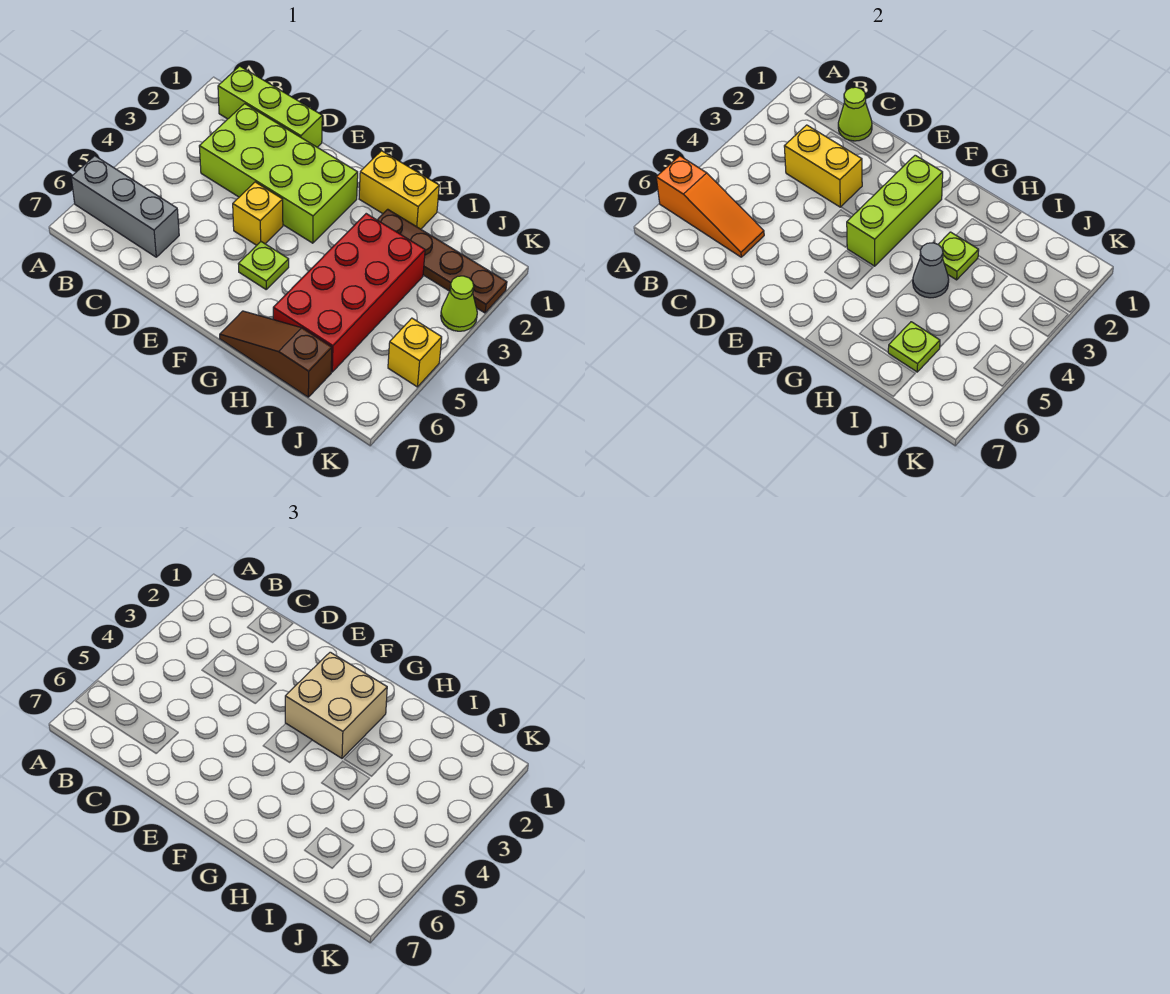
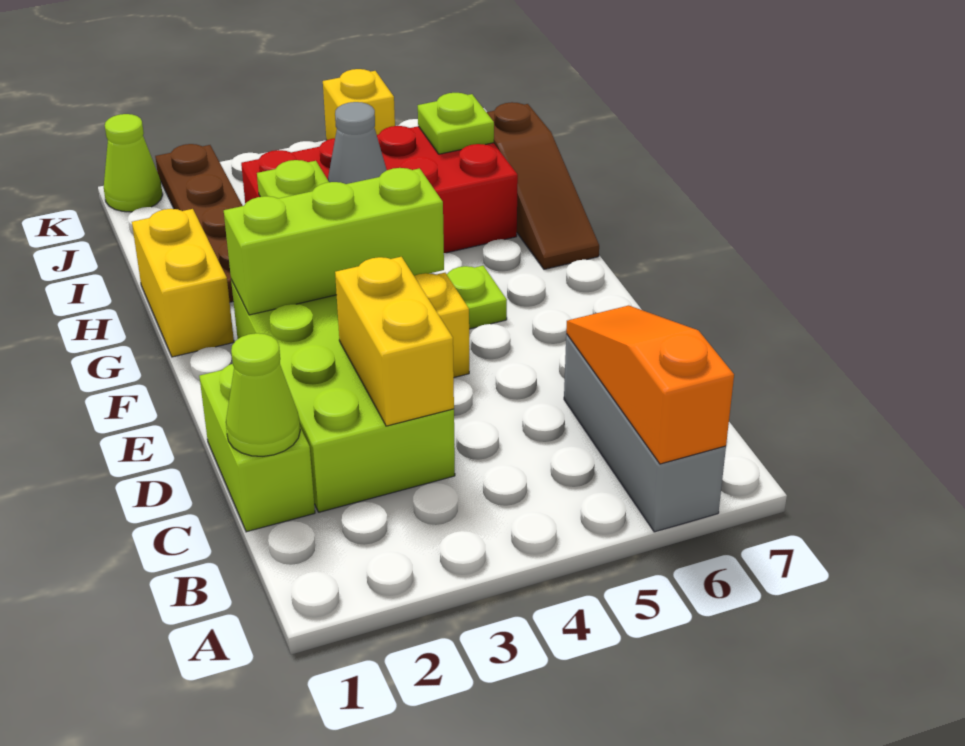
lime 1x3 brick [218,66,322,147] -> lime 1x2 brick [199,364,315,532]
tan 2x2 brick [285,652,387,758] -> none
lime 1x1 cone [441,276,477,331] -> lime 1x1 cone moved to [104,114,163,212]

